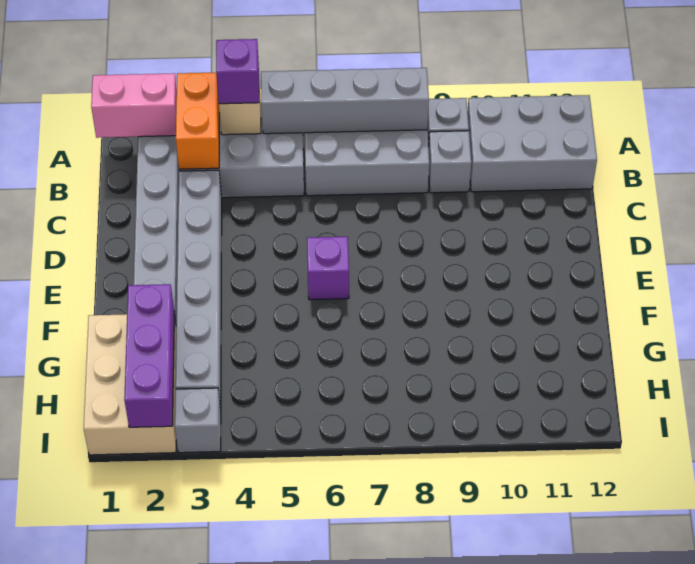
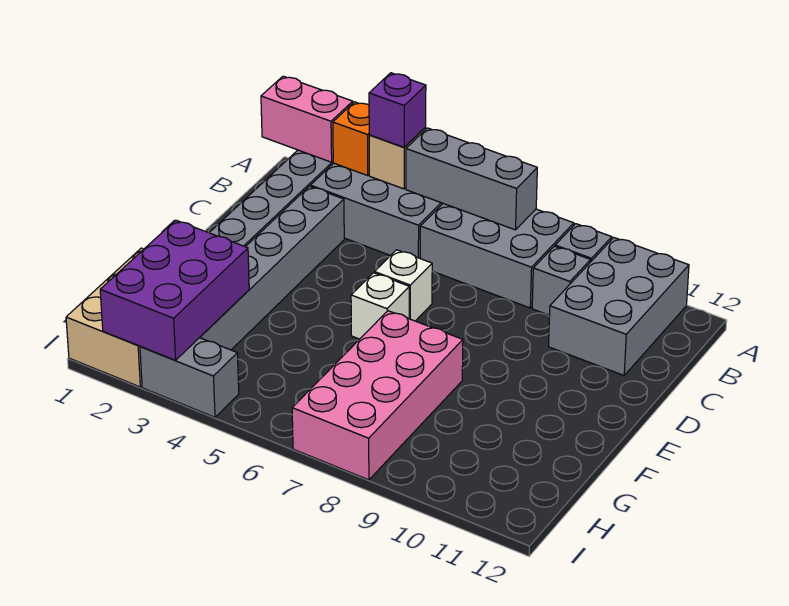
orange 1x2 brick [176,73,219,169] -> orange 1x1 brick [333,102,369,175]
grey 1x4 brick [261,68,429,134] -> grey 1x3 brick [406,128,537,230]
grey 2x3 brick [468,95,597,192] -> grey 2x3 brick turned to [549,238,689,375]
none -> white 1x1 brick [375,250,433,321]
purple 1x1 brick [307,237,349,300] -> white 1x1 brick [351,273,409,339]
none -> pink 2x4 brick [292,311,463,480]
purple 1x3 brick [124,284,175,427] -> purple 2x3 brick [100,220,249,360]
grey 1x1 brick [175,388,221,453] -> grey 1x2 brick [140,338,239,417]

